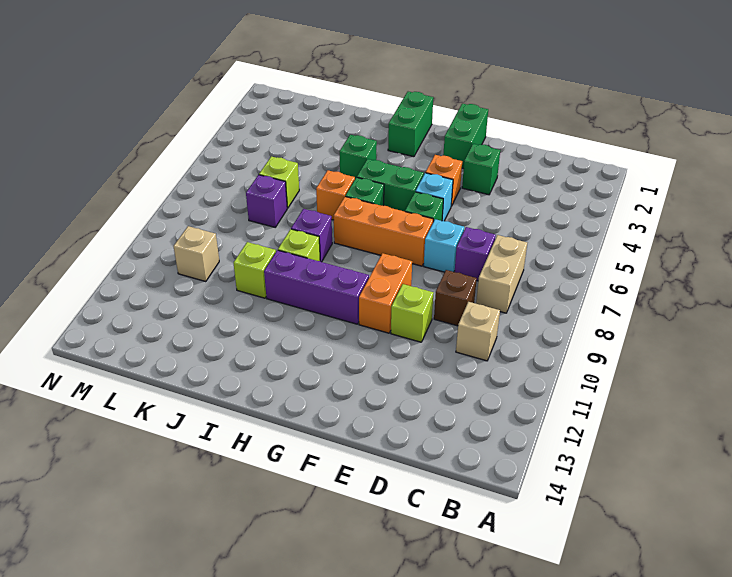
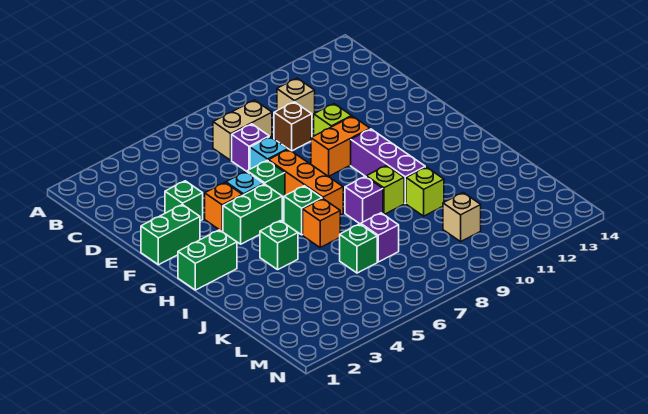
green 1x2 brick [357,159,424,212] -> green 1x2 brick turned to [223,184,282,244]
lime 1x1 brick [259,156,299,208] -> green 1x1 brick [340,224,377,273]

